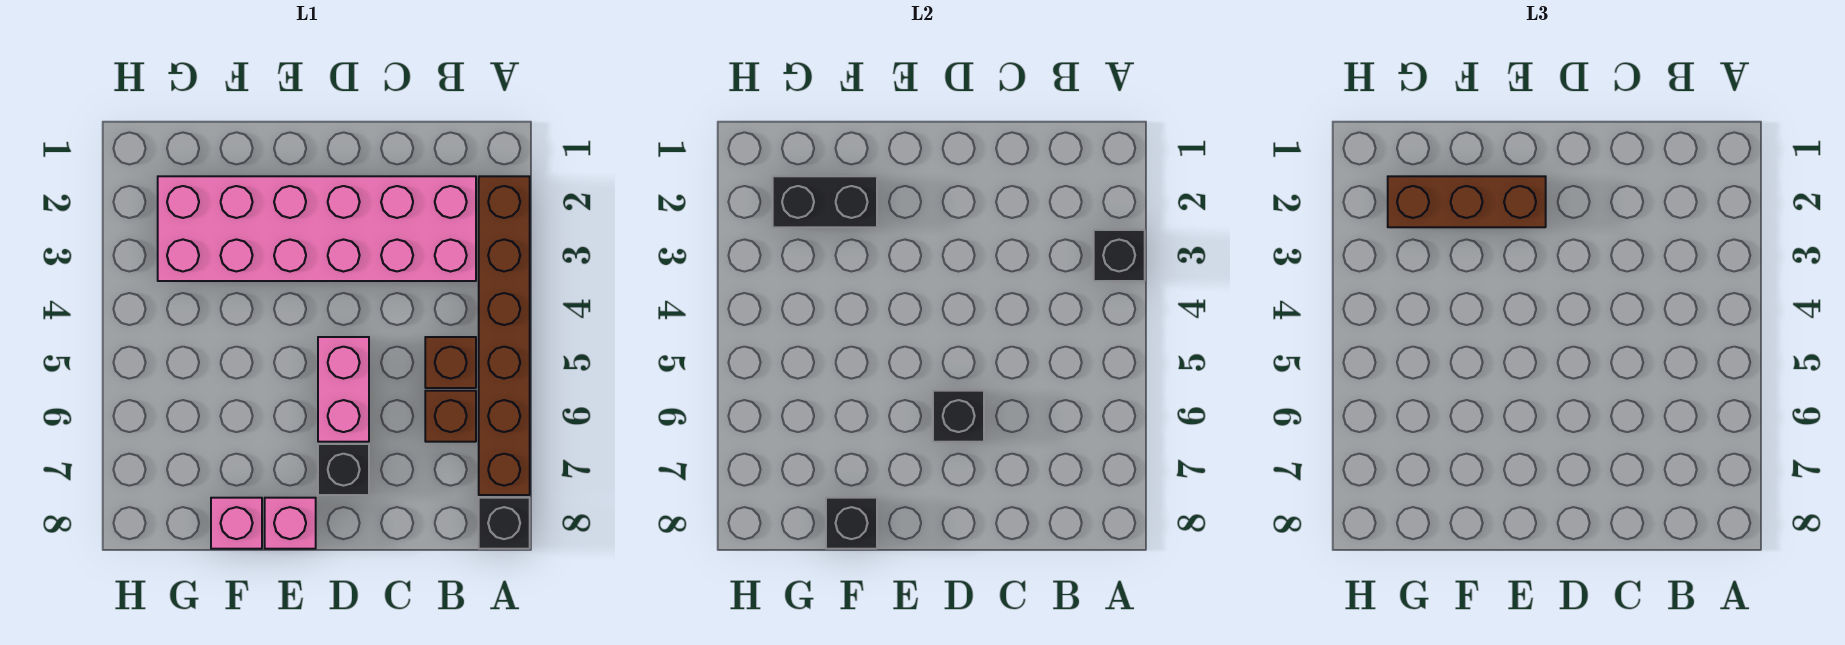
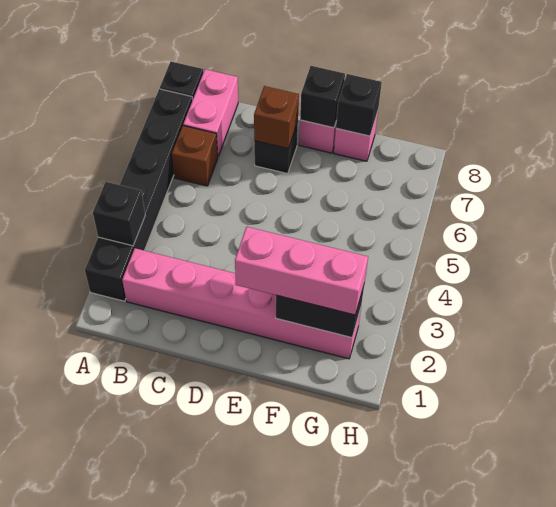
brown 1x6 brick [479,176,530,495] -> black 1x6 brick [85,89,192,301]
pink 2x6 brick [158,176,476,281] -> pink 1x6 brick [122,248,361,359]
brown 1x1 brick [425,337,476,388] -> brown 1x1 brick moved to [254,86,299,149]
pink 1x2 brick [318,337,369,442] -> pink 1x2 brick moved to [183,69,238,156]
black 1x1 brick [933,391,984,442] -> black 1x1 brick moved to [300,66,345,128]
brown 1x3 brick [1388,176,1546,227] -> pink 1x3 brick [235,227,368,315]

